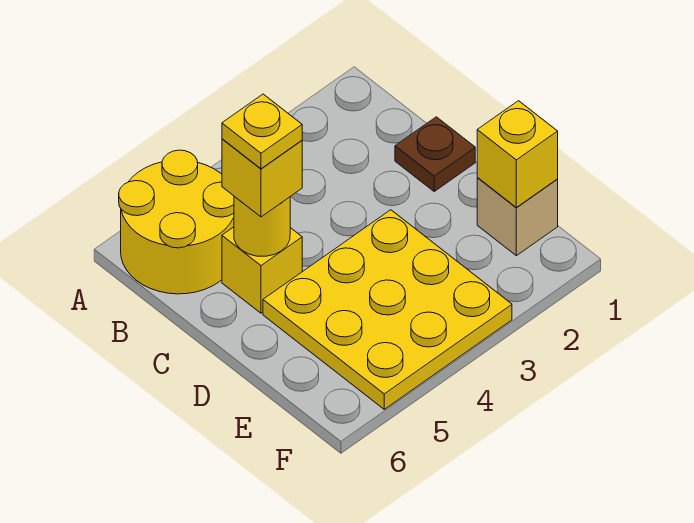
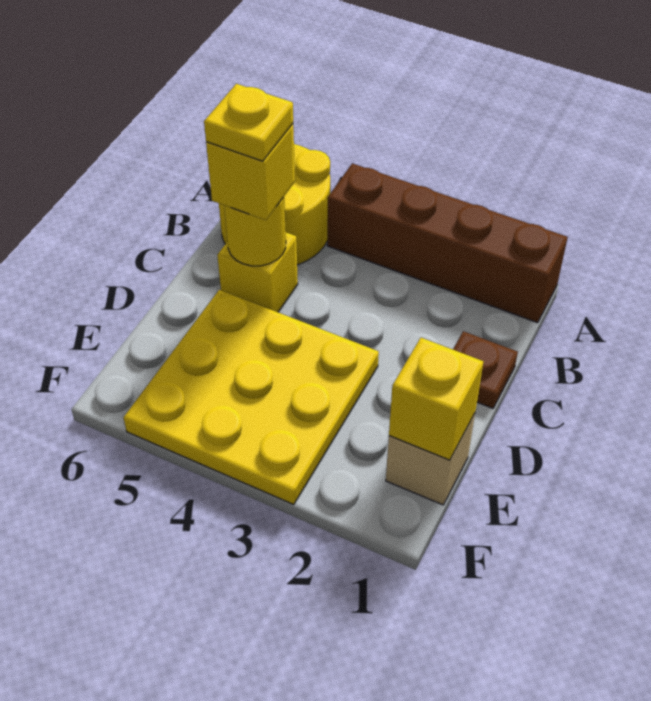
none -> brown 1x4 brick [327,163,568,323]

